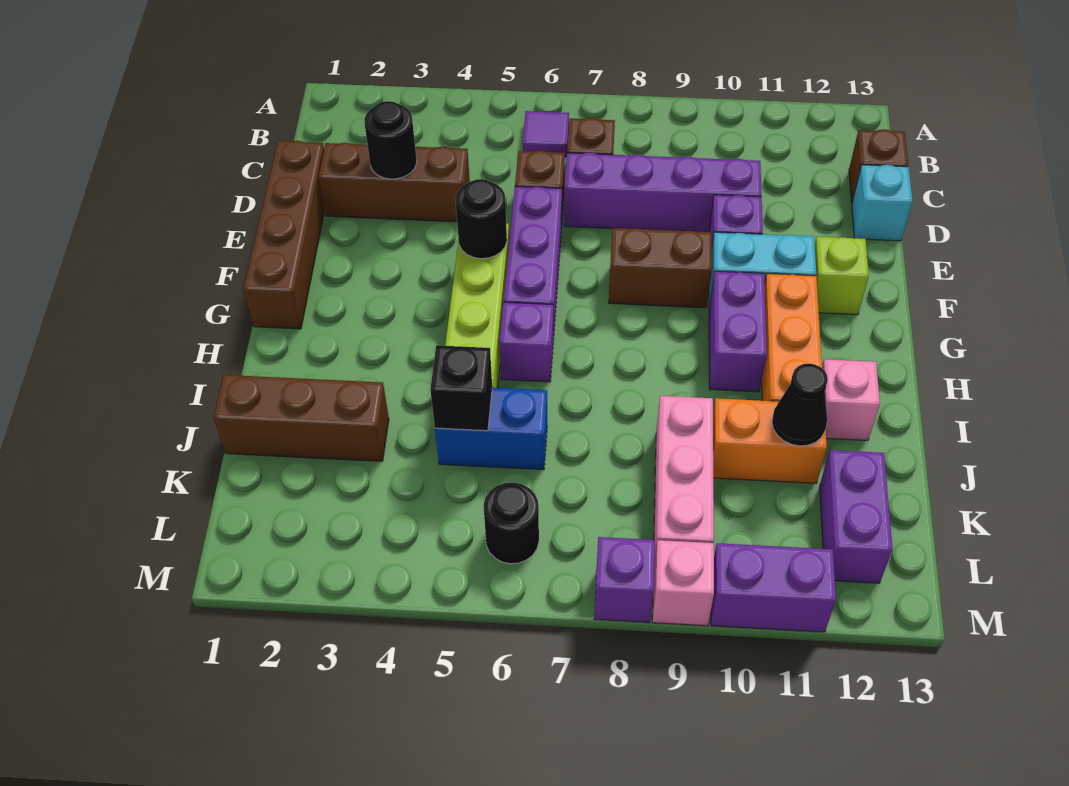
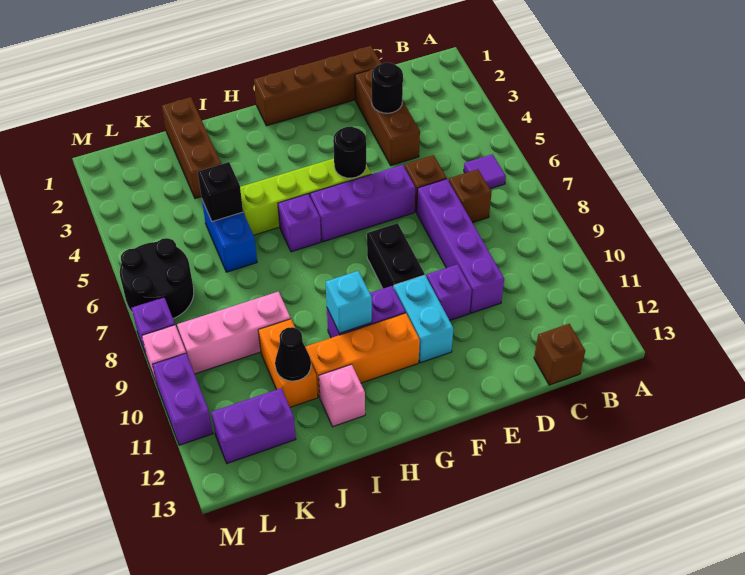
cyan 1x1 brick [852,165,913,241] -> cyan 1x1 brick moved to [326,271,372,333]
brown 1x2 brick [609,228,712,308] -> black 1x2 brick [367,223,424,289]
lime 1x1 brick [815,237,869,315] -> none
black 1x1 round brick [483,482,539,564] -> black 2x2 round brick [120,238,194,319]

